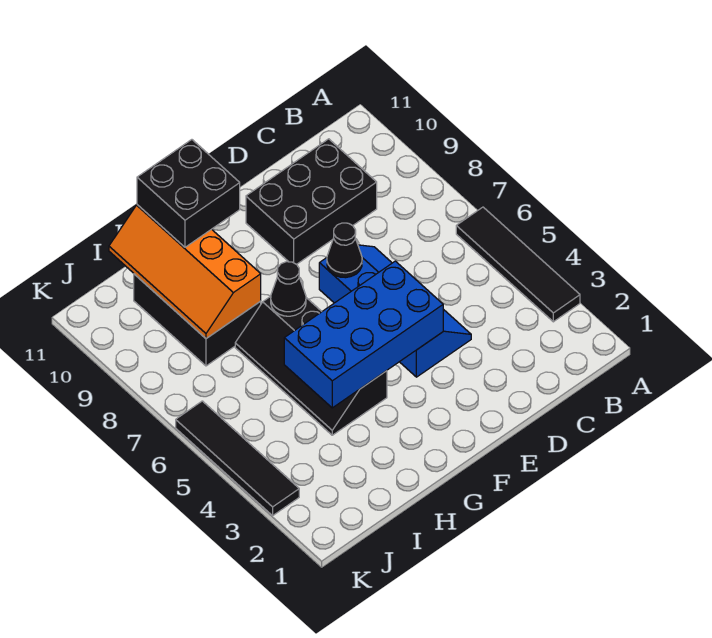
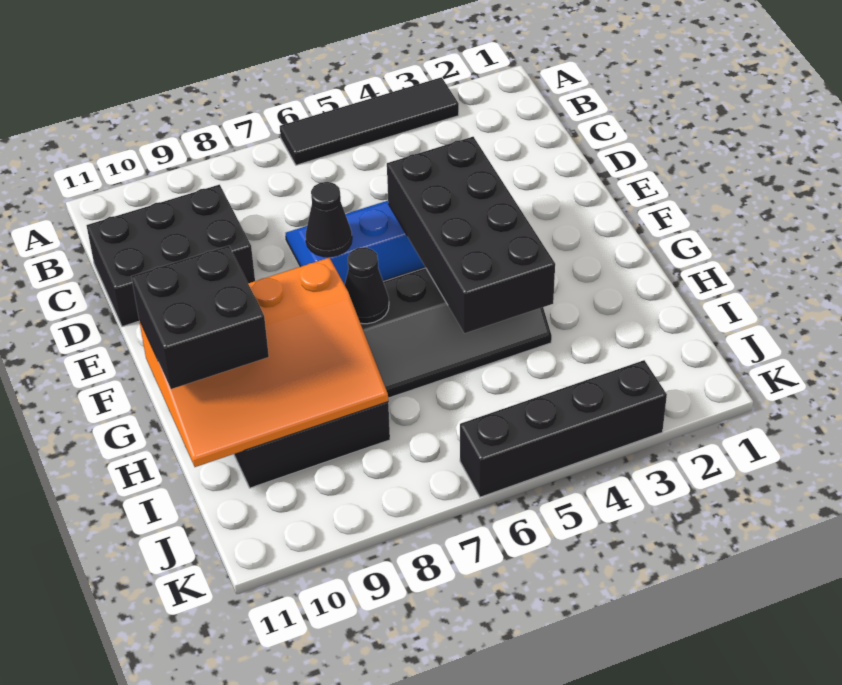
black 2x3 brick [246,139,377,264] -> black 2x3 brick turned to [86,185,255,327]
blue 2x4 brick [284,261,443,408] -> black 2x4 brick [387,137,555,333]
orange 2x4 slope [109,205,261,339] -> orange 3x4 slope [139,258,388,467]
black 1x4 tile [176,401,299,516] -> black 1x4 brick [460,360,667,497]

